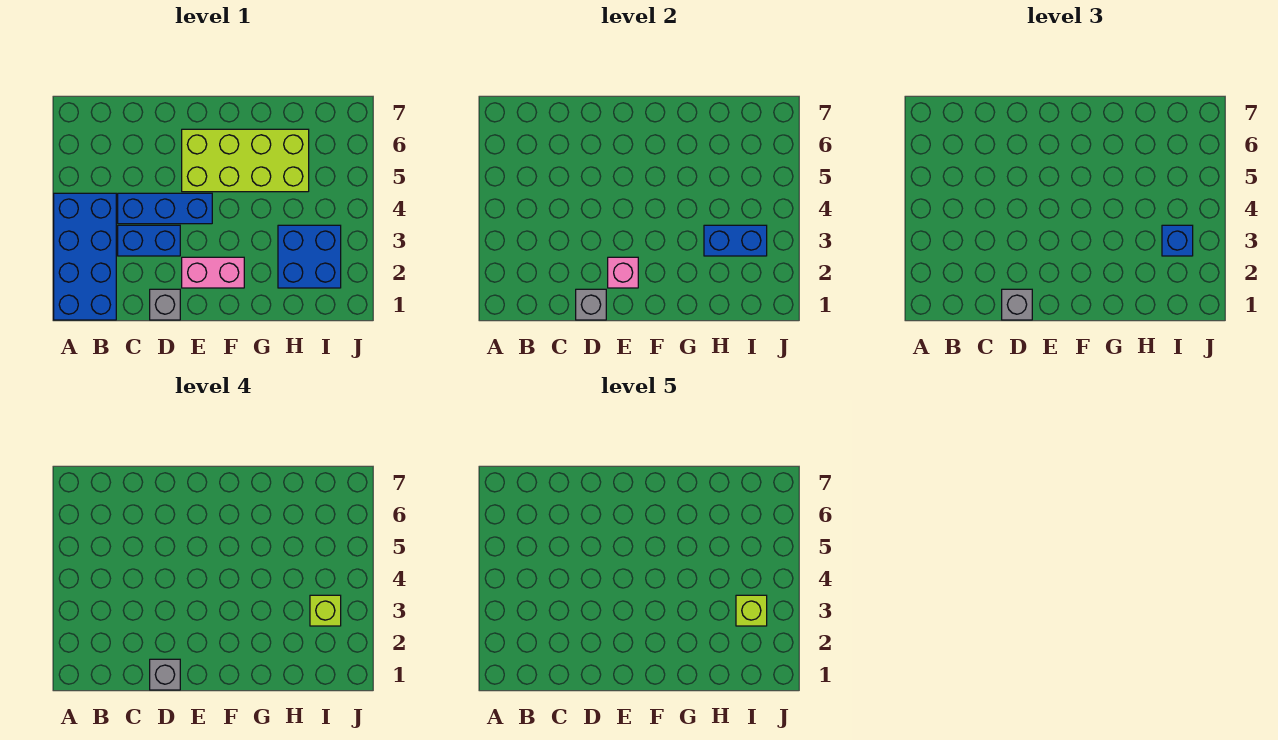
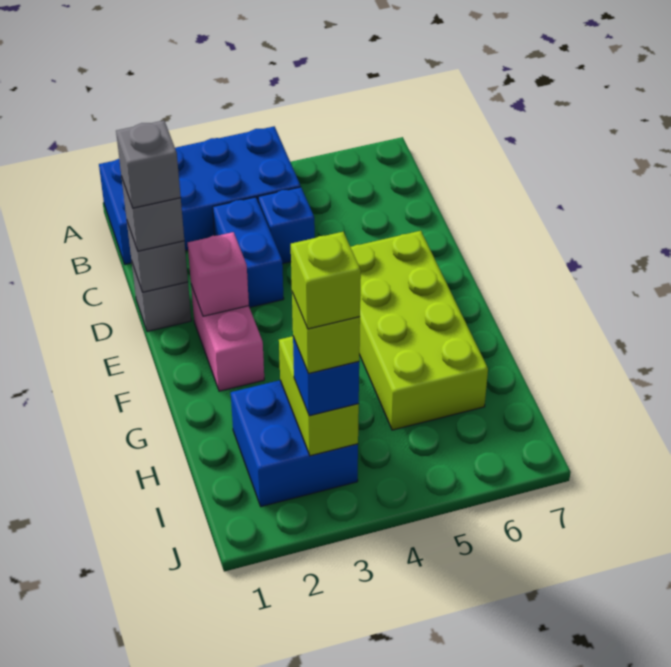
blue 1x3 brick [118,193,212,224] -> blue 1x1 brick [258,187,315,264]
blue 1x2 brick [704,225,767,256] -> lime 1x2 brick [279,336,359,456]

